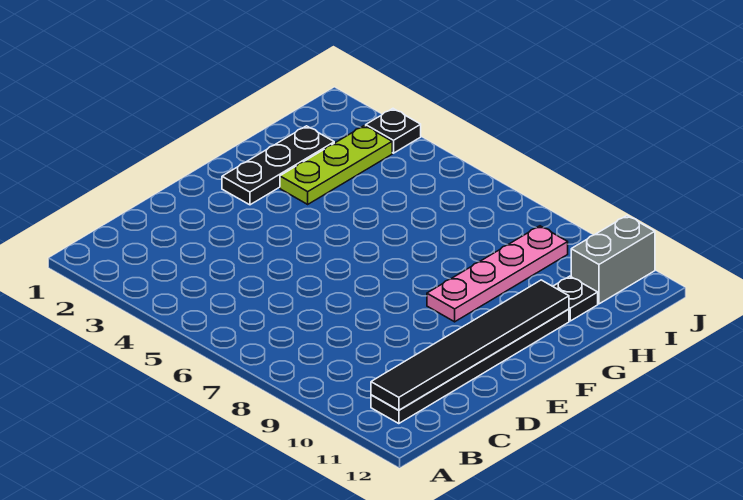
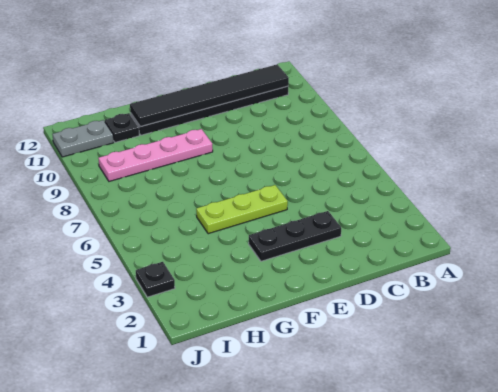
black 1x3 plate [222,126,334,205] -> black 1x3 plate moved to [249,211,341,261]
lime 1x3 plate [280,126,392,204] -> lime 1x3 plate moved to [196,185,288,234]
grey 1x2 brick [571,216,655,304] -> grey 1x2 plate [52,120,114,157]

